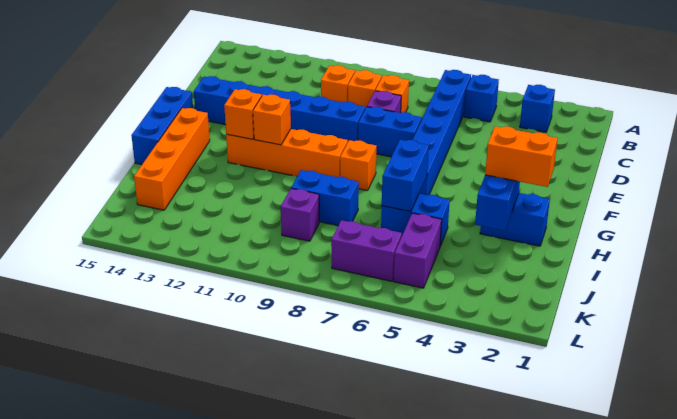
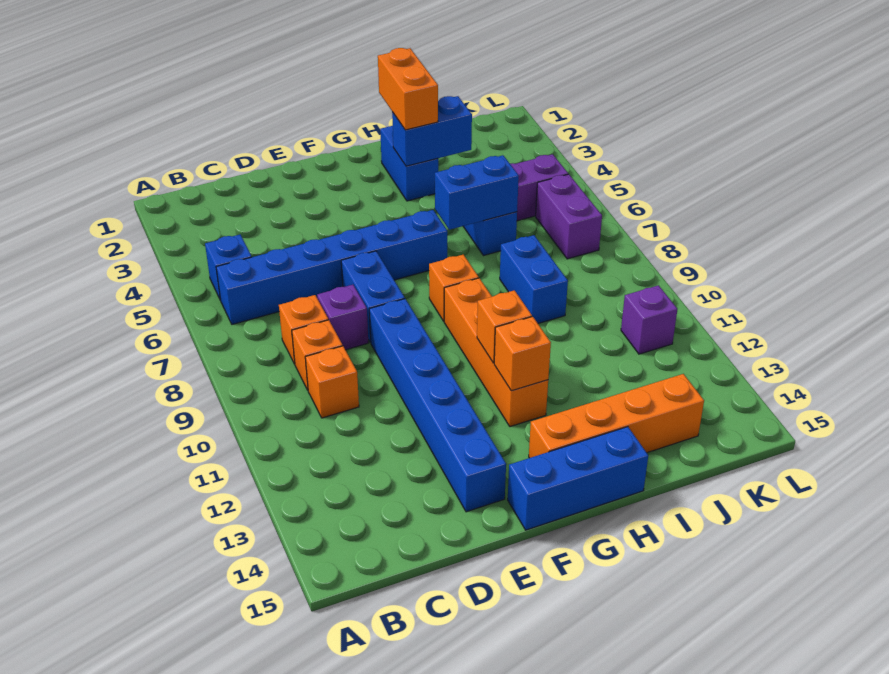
blue 1x1 brick [520,85,555,132] -> none
purple 1x1 brick [281,189,319,241] -> purple 1x1 brick moved to [621,285,677,354]

